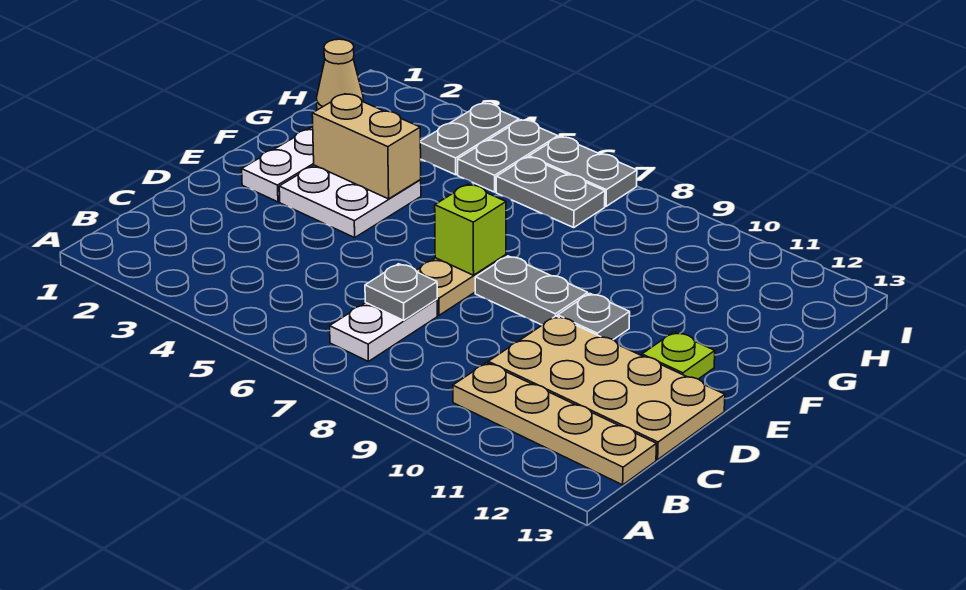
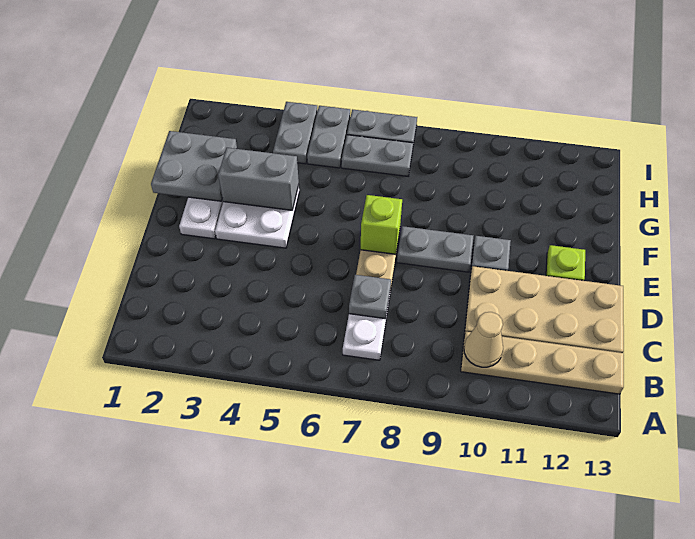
none -> grey 2x2 plate [151,131,237,201]
tan 1x2 brick [312,94,421,199] -> grey 1x2 brick [218,148,299,210]
tan 1x1 cone [317,39,363,110] -> tan 1x1 cone moved to [464,312,503,367]

